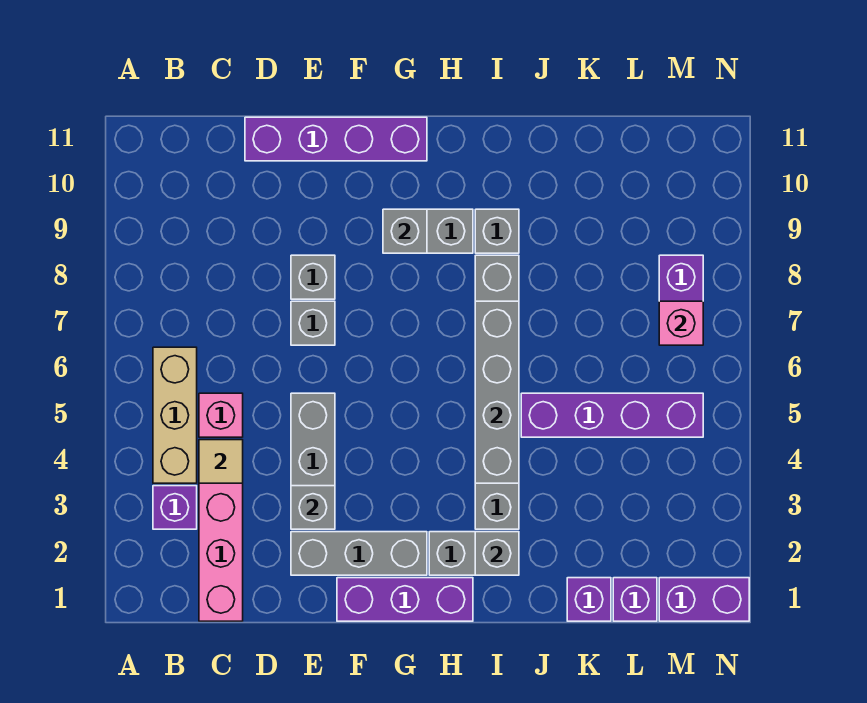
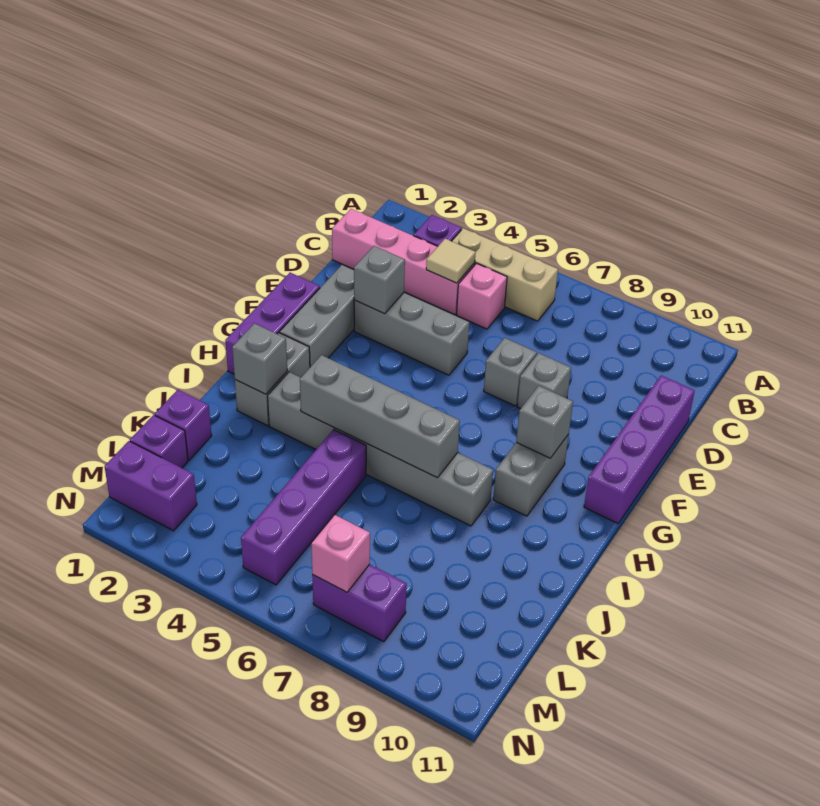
grey 1x1 brick [475,209,519,253] -> none
purple 1x2 brick [659,578,749,621] -> purple 1x2 brick turned to [105,441,197,531]

